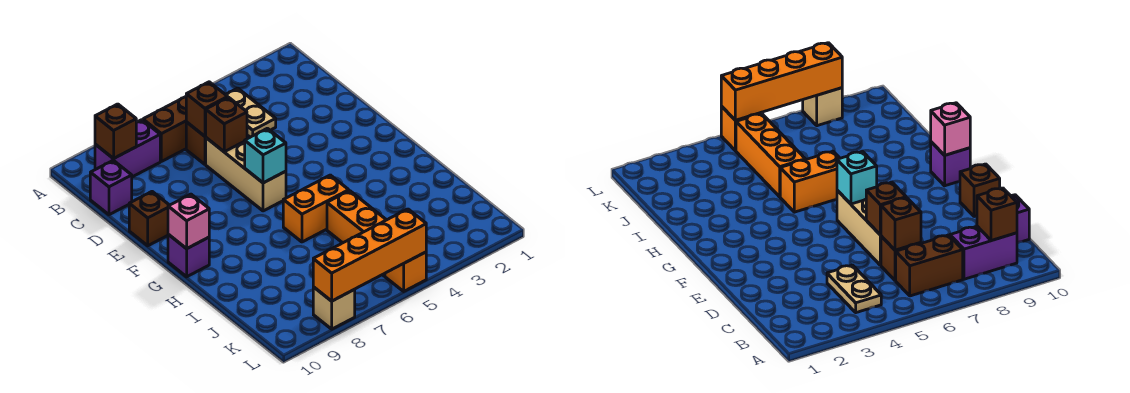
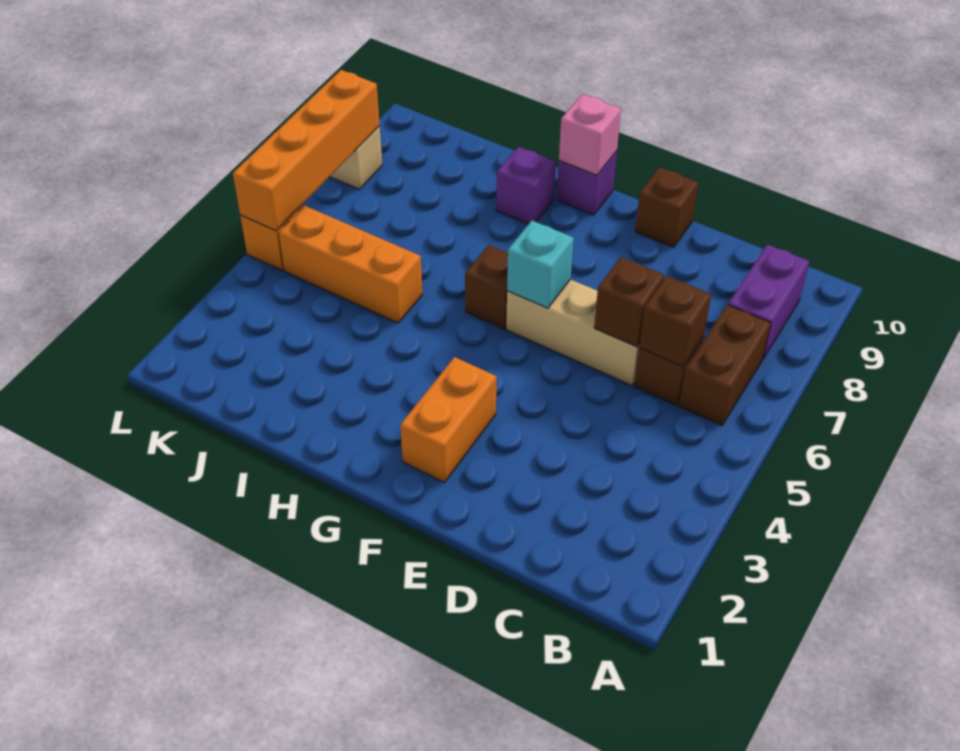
tan 1x2 plate [226,88,276,137] -> none
brown 1x1 brick [95,104,136,159] -> brown 1x1 brick moved to [465,245,508,329]
purple 1x1 brick [90,160,132,215] -> purple 1x1 brick moved to [496,147,556,224]
orange 1x2 brick [283,175,349,242] -> orange 1x2 brick moved to [400,357,496,482]

